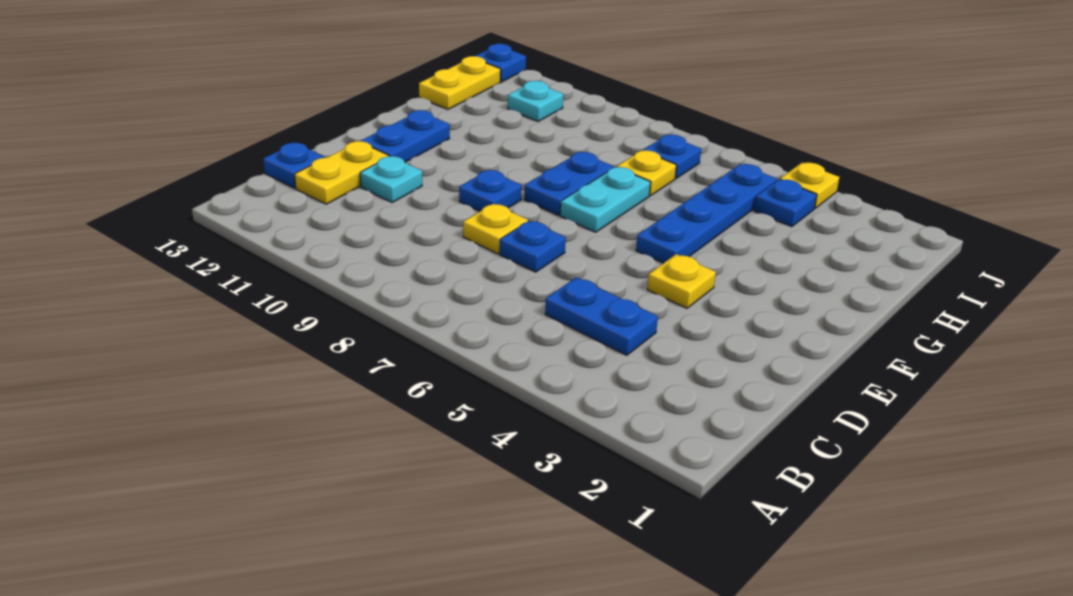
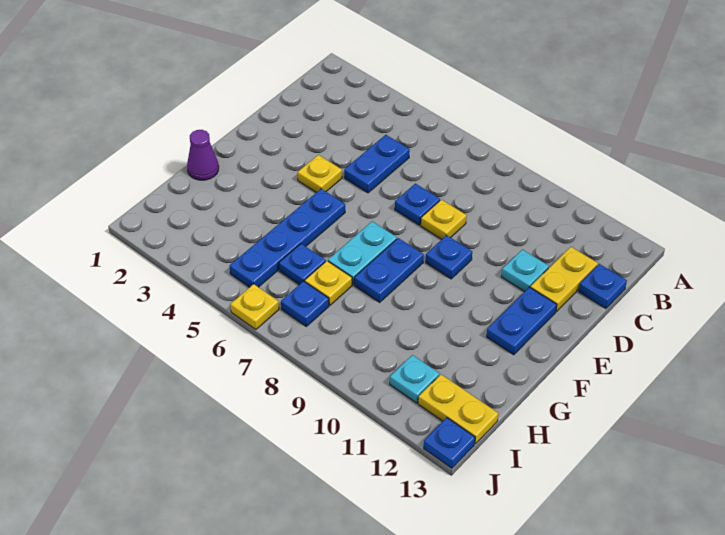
blue 1x2 plate [545,277,658,355] -> blue 1x2 plate turned to [344,135,410,193]
none -> purple 1x1 cone [187,130,219,180]
yellow 1x2 plate [419,56,501,109] -> yellow 1x2 plate turned to [418,375,498,444]
blue 1x1 plate [754,179,817,227] -> blue 1x1 plate moved to [279,244,326,285]
yellow 1x1 plate [780,163,839,208] -> yellow 1x1 plate moved to [230,284,279,330]

